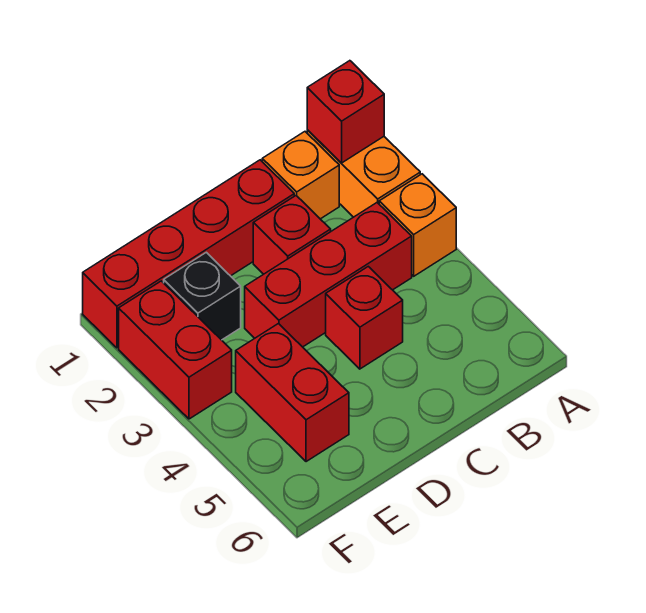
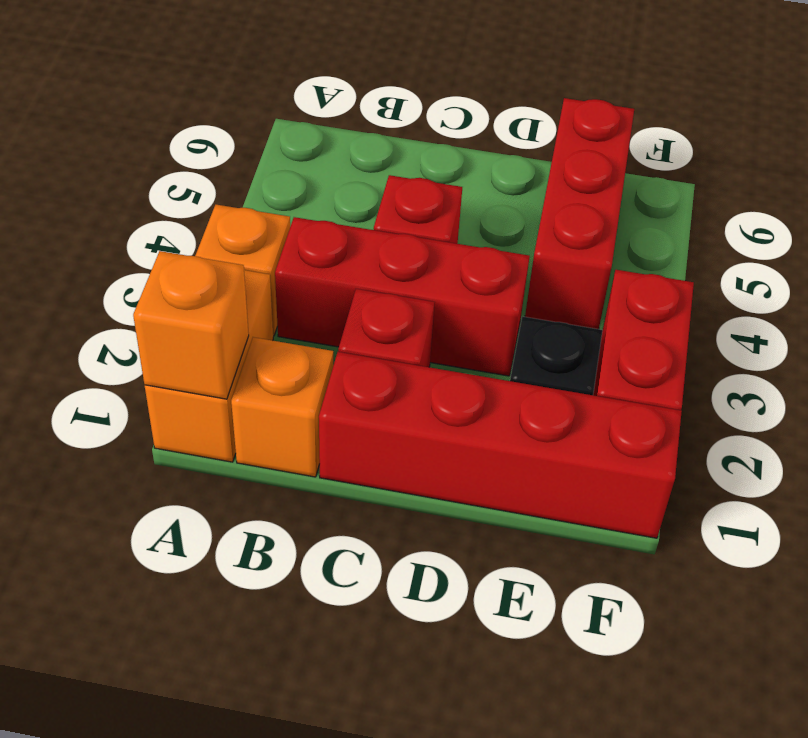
red 1x1 brick [307,61,384,163] -> orange 1x1 brick [133,251,249,399]
red 1x2 brick [236,324,349,462] -> red 1x3 brick [525,98,634,329]

